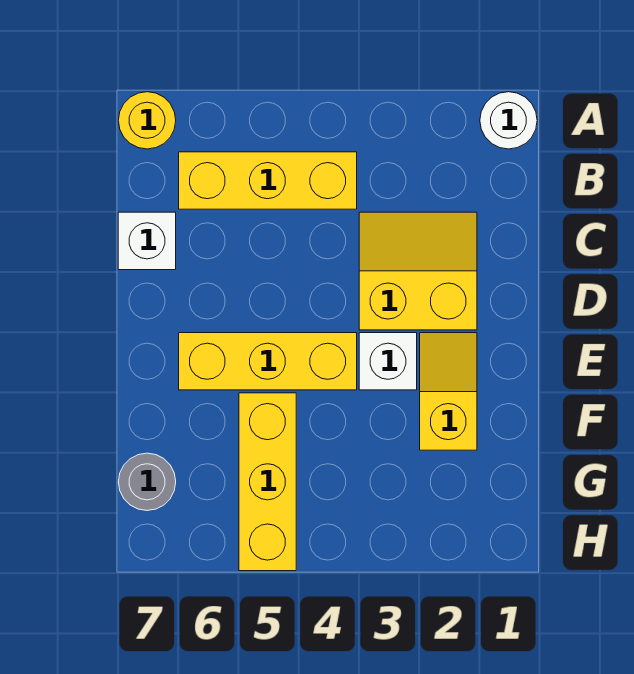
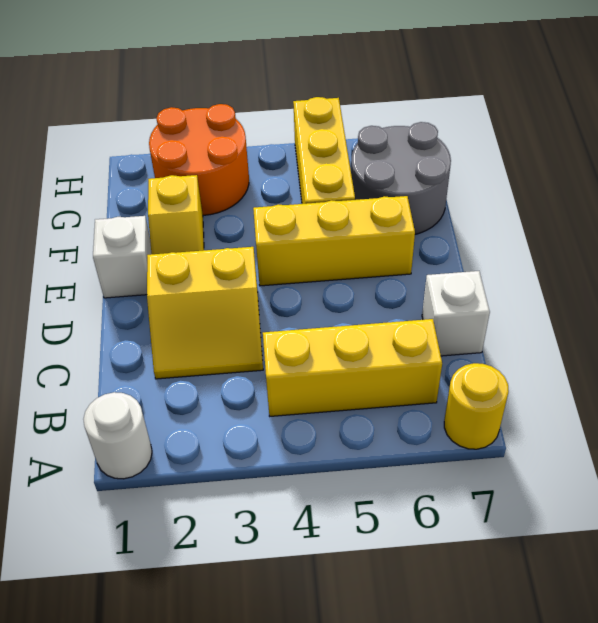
white 1x1 brick [359,333,417,390] -> white 1x1 brick moved to [93,216,151,298]
none -> orange 2x2 round brick [149,104,249,215]
grey 1x1 round brick [118,453,176,511] -> grey 2x2 round brick [351,122,451,234]

